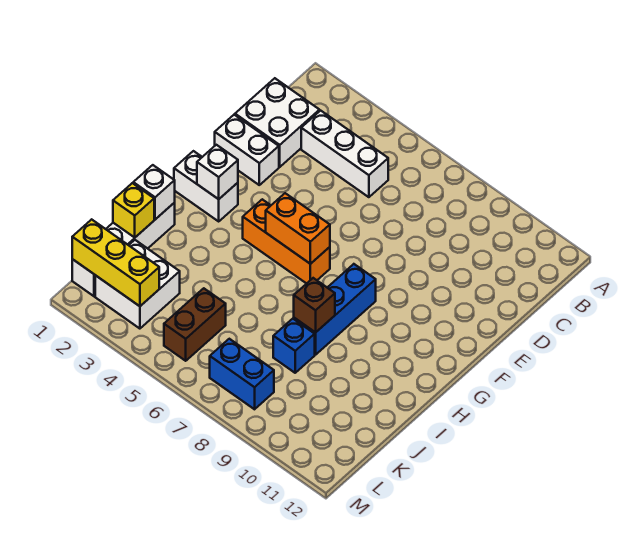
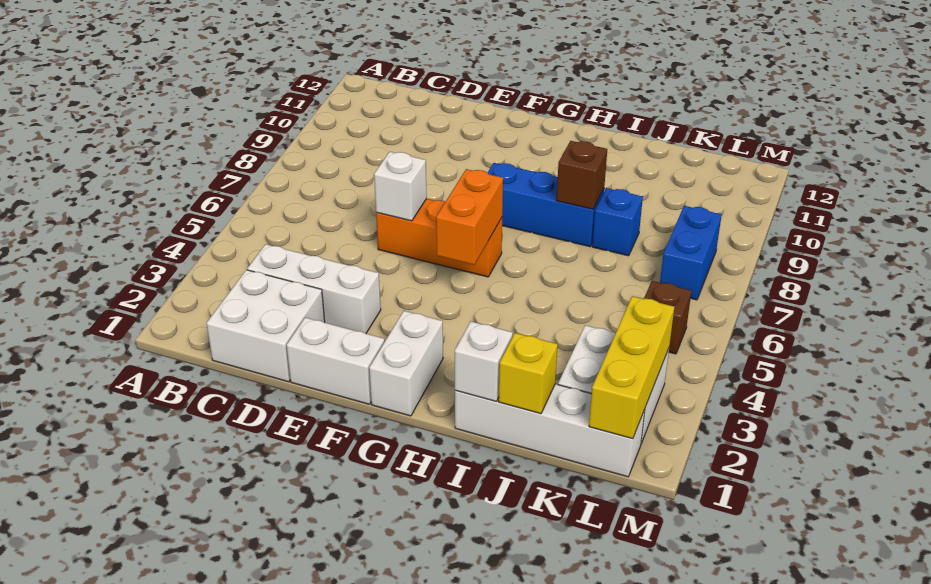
white 1x3 brick [301,111,388,197] -> white 1x3 brick turned to [247,244,381,334]
white 1x2 brick [215,115,279,185] -> white 1x2 brick turned to [287,318,385,404]
white 1x1 brick [197,145,238,199] -> white 1x1 brick moved to [374,152,427,221]
orange 1x3 brick [243,199,330,284] -> orange 1x3 brick turned to [376,199,502,277]
brown 1x2 brick [164,288,226,361] -> brown 1x1 brick [644,281,691,354]

